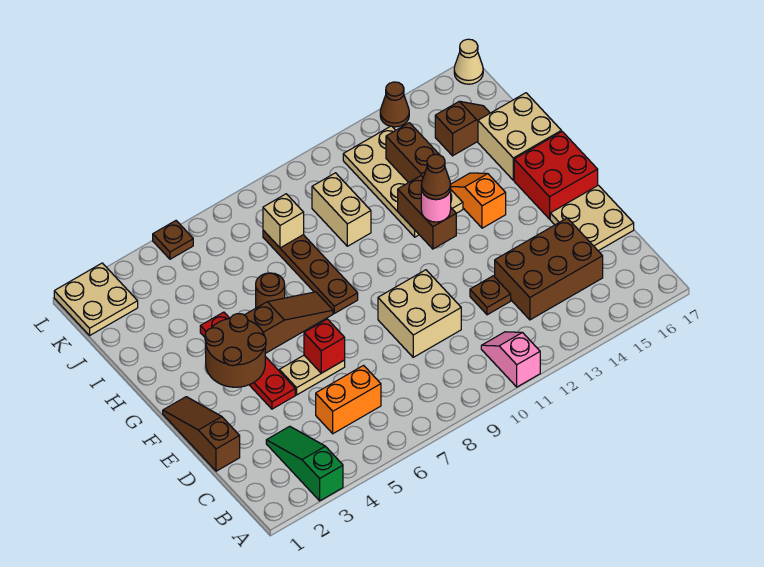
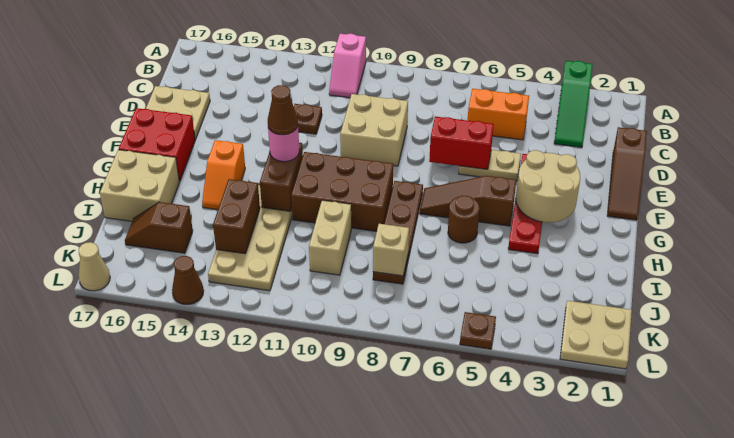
brown 2x3 brick [495,218,603,320] -> brown 2x3 brick moved to [291,152,393,231]
red 1x1 brick [304,319,345,373] -> red 1x2 brick [429,117,494,170]
brown 2x2 round brick [205,314,266,387] -> tan 2x2 round brick [516,150,580,223]

